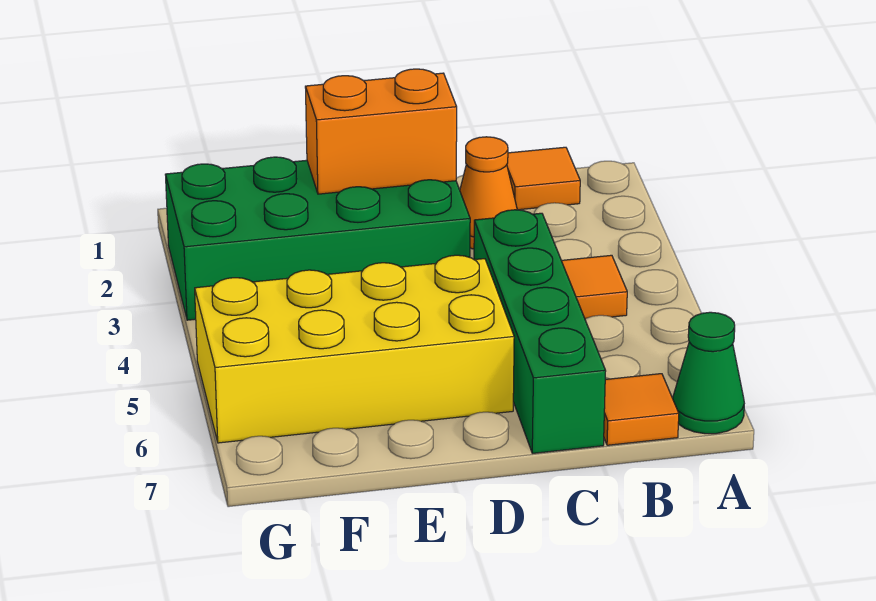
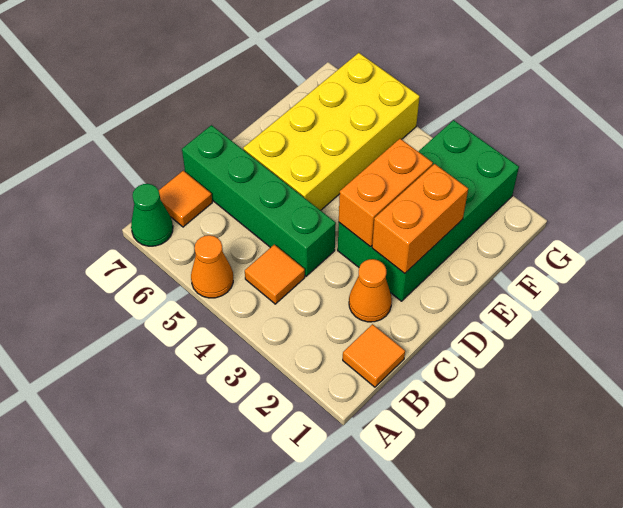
none -> orange 1x1 cone [191,235,233,298]
none -> orange 1x2 brick [339,139,433,247]

